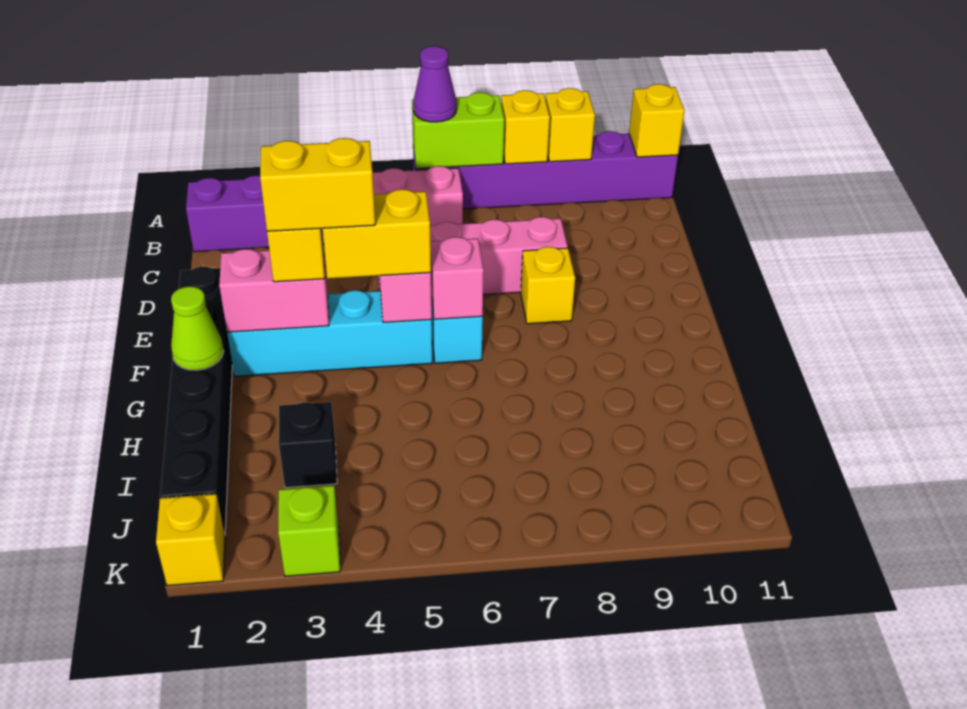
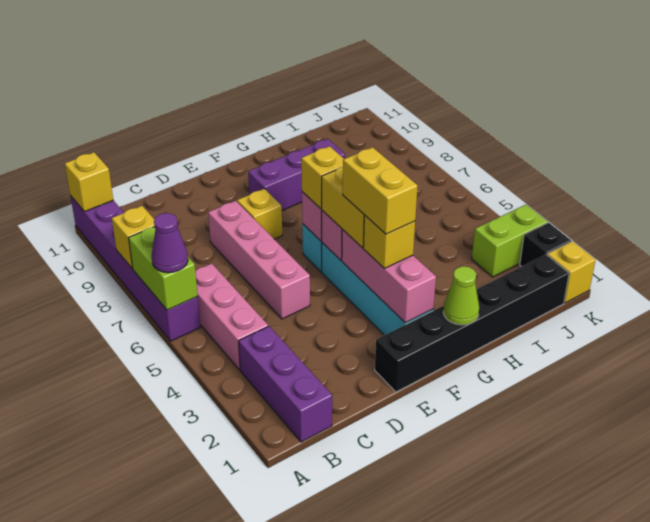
yellow 1x1 brick [545,88,595,162] -> yellow 1x1 brick moved to [301,146,344,209]
pink 1x2 brick [219,249,329,332] -> pink 1x3 brick [342,230,436,323]
none -> purple 1x3 brick [248,139,345,210]
black 1x1 brick [279,402,337,488] -> black 1x1 brick moved to [520,223,571,267]
lime 1x1 brick [278,485,340,576] -> lime 1x2 brick [472,205,548,277]

